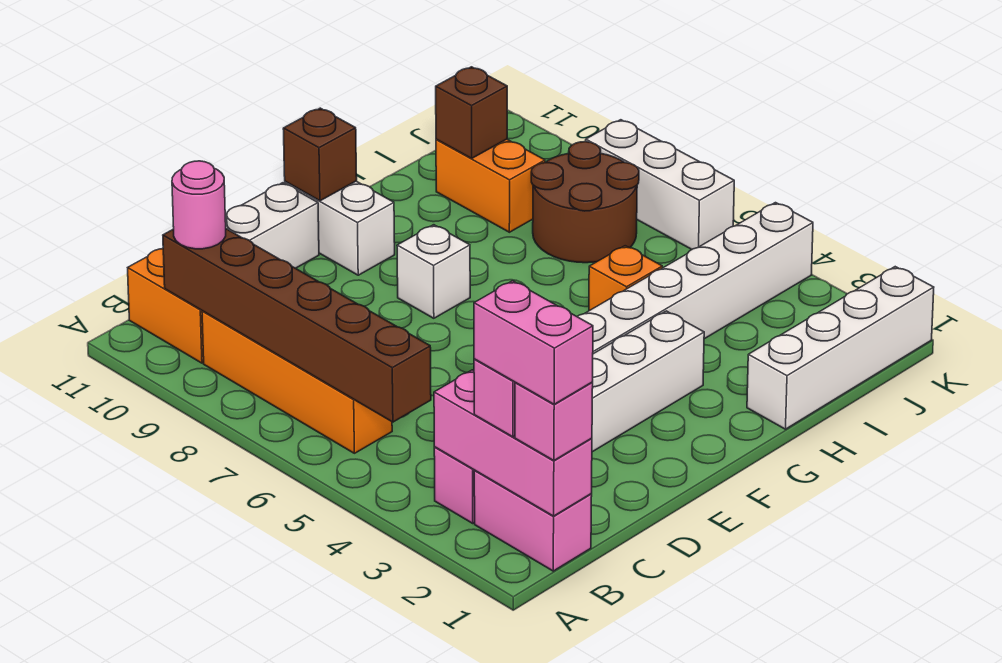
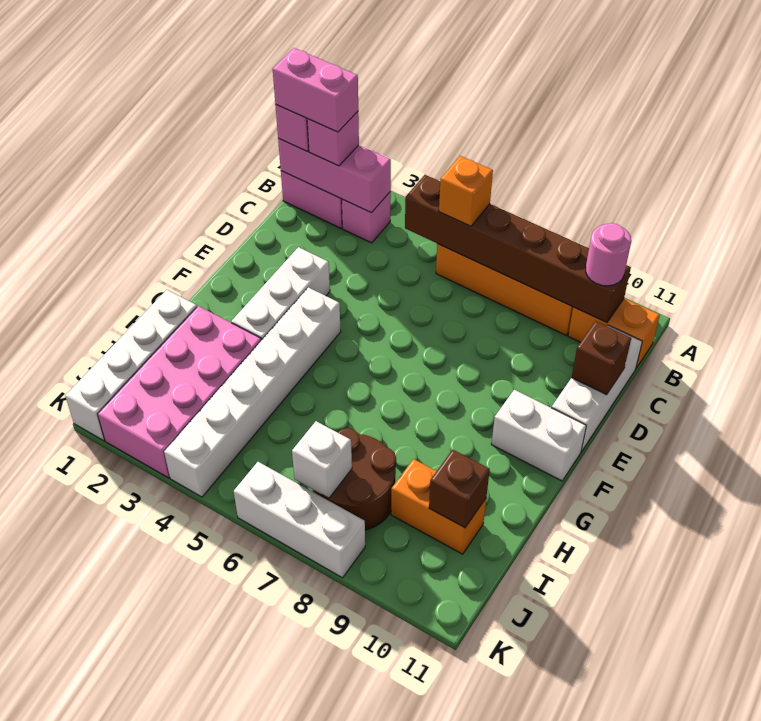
white 1x1 brick [397,225,470,318] -> white 1x1 brick moved to [292,421,352,498]
brown 1x1 brick [283,108,357,201] -> brown 1x1 brick moved to [571,321,631,395]
none -> pink 2x4 brick [98,306,261,478]
orange 1x1 brick [589,246,662,311] -> orange 1x1 brick moved to [439,156,493,226]

